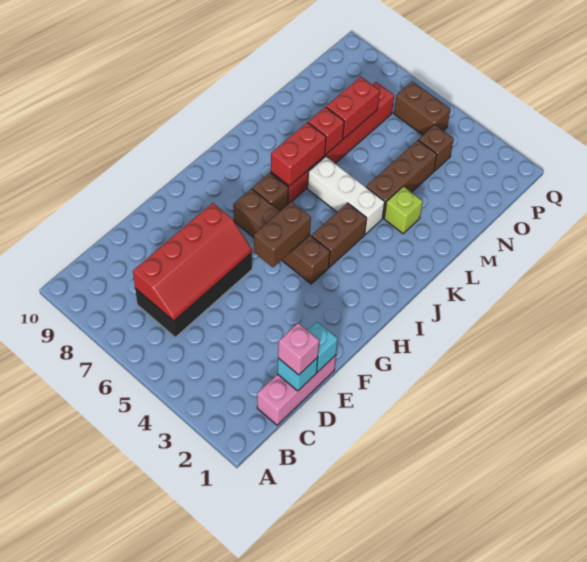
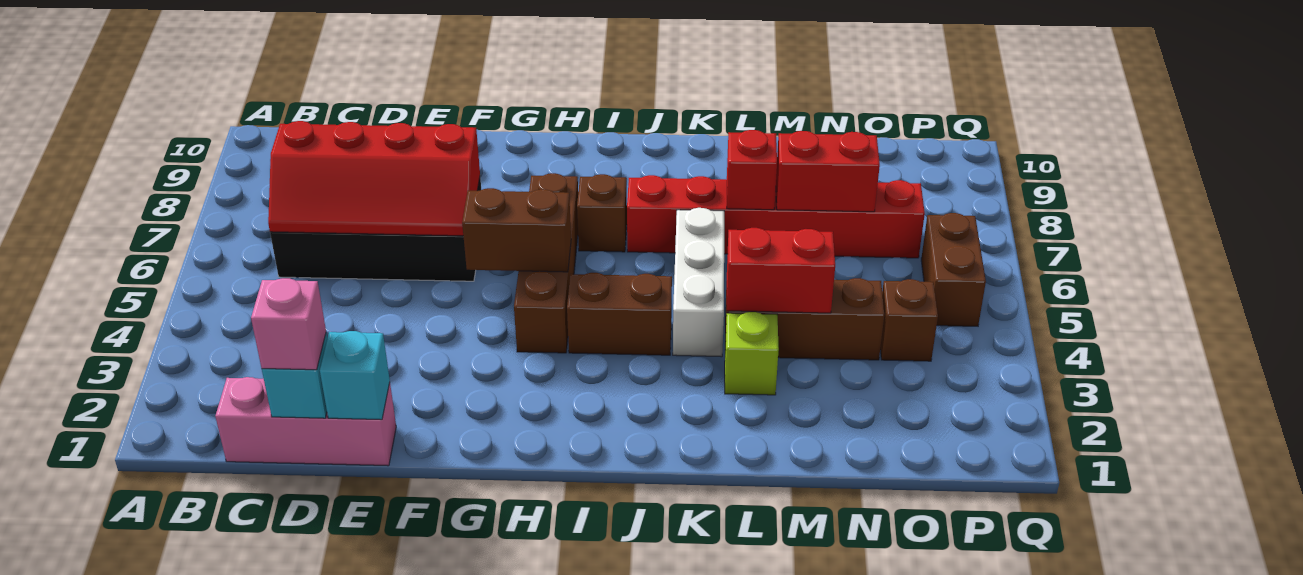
red 1x2 brick [271,122,326,186] -> red 1x2 brick moved to [727,228,835,313]

